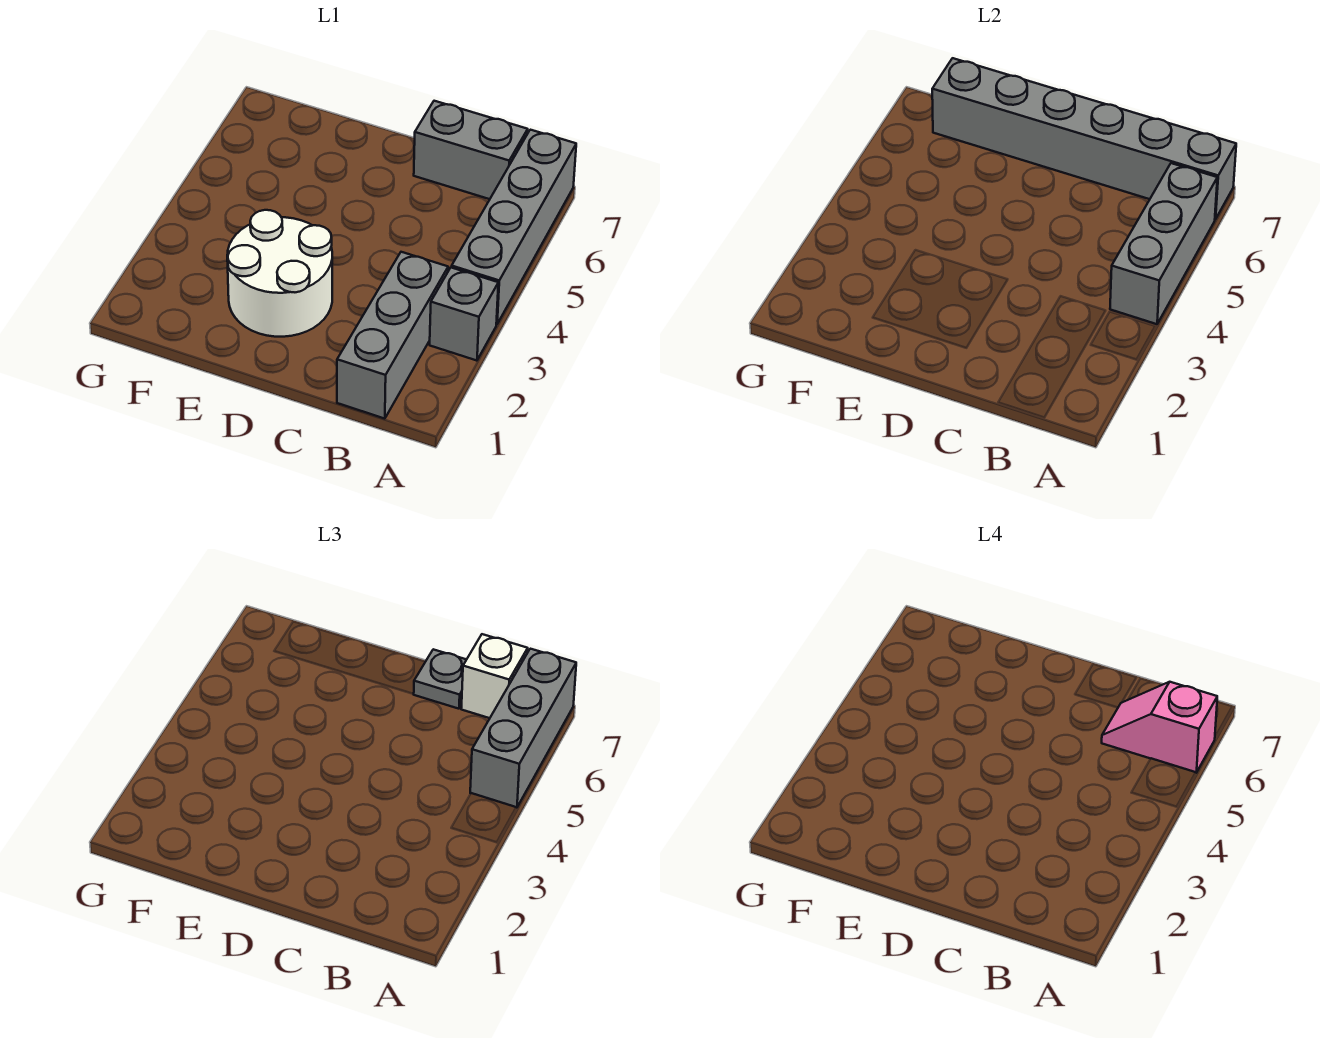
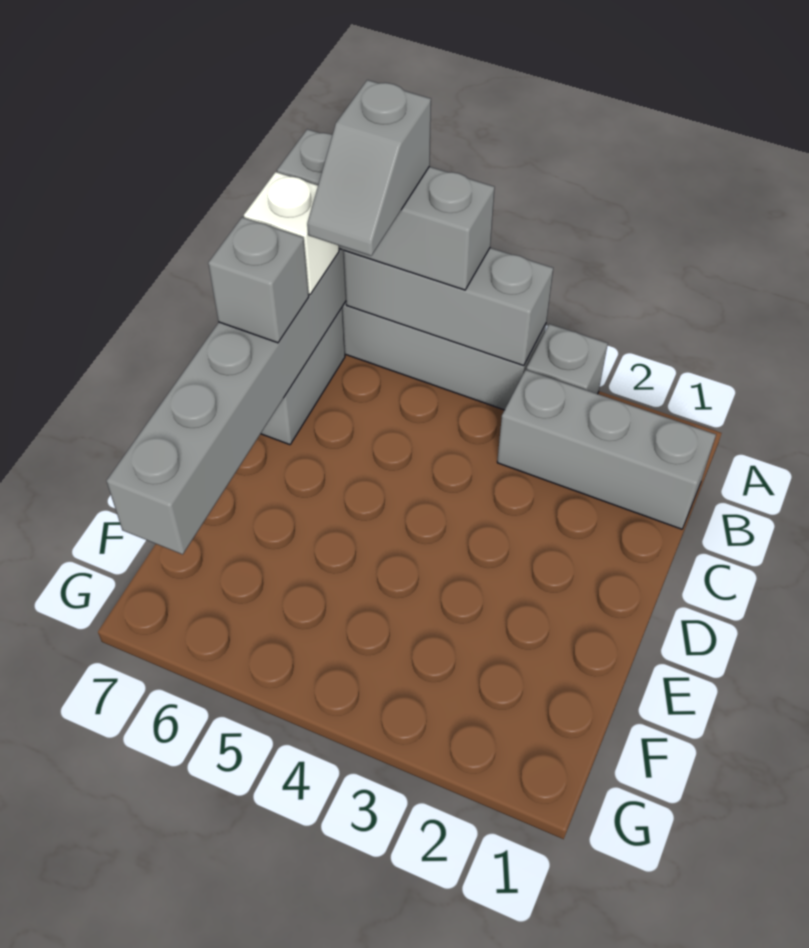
pink 1x2 slope [1102,682,1217,773] -> grey 1x2 slope [307,80,431,256]
grey 1x1 plate [414,649,467,709] -> grey 1x1 brick [208,217,309,343]
white 2x2 round brick [227,210,332,337] -> none

